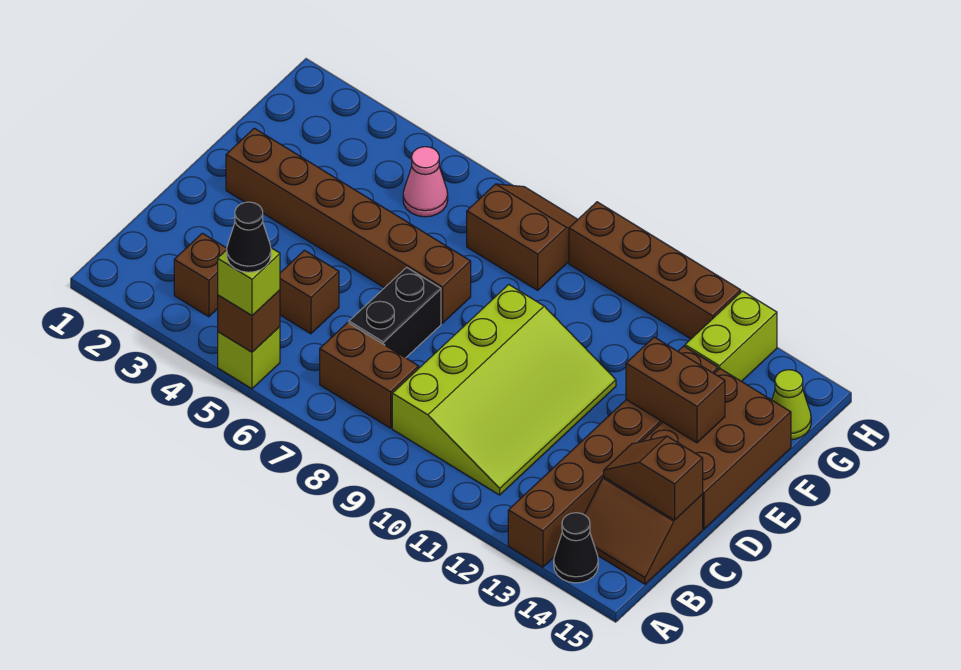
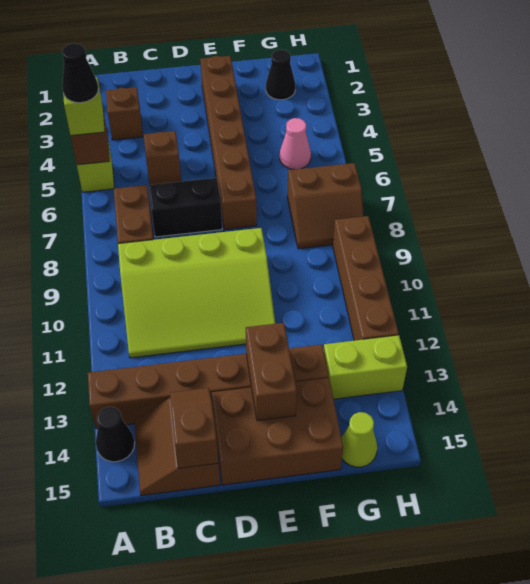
none -> black 1x1 cone [266,50,295,100]
brown 2x2 slope [467,184,578,290] -> brown 2x2 slope turned to [287,163,364,249]

